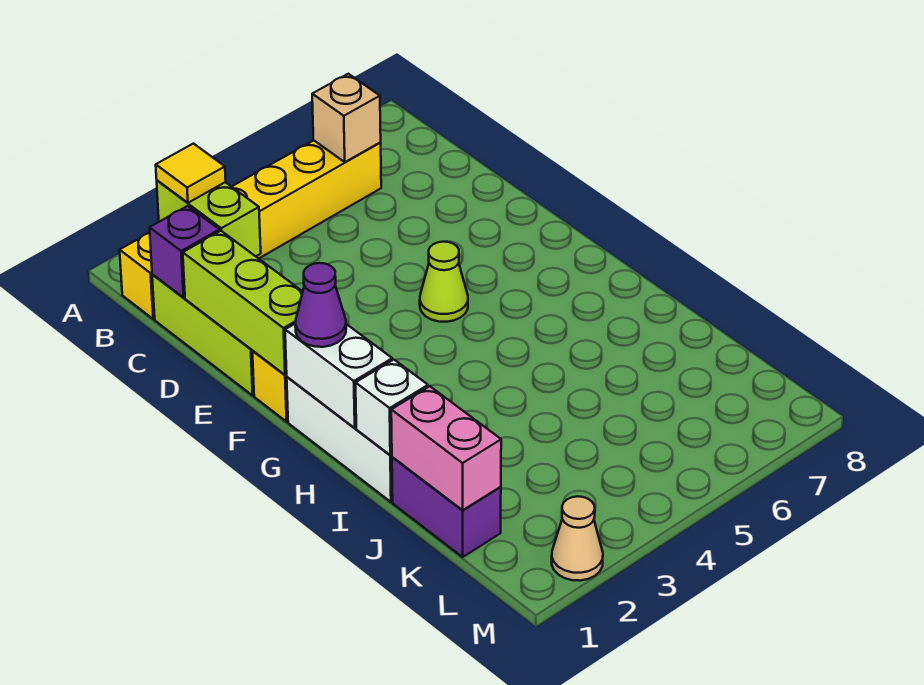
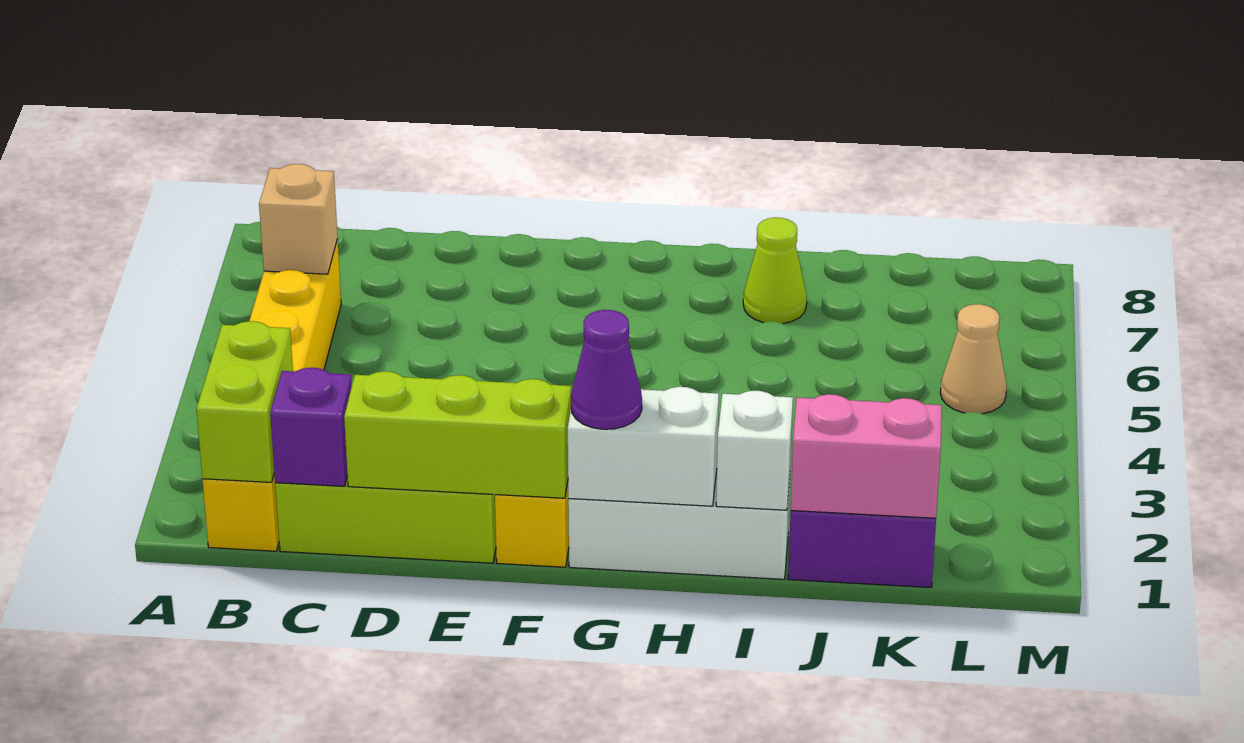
lime 1x2 brick [157,180,261,256] -> lime 1x2 brick turned to [196,321,293,482]
yellow 1x1 tile [156,144,226,203] -> none
lime 1x1 cone [420,242,468,322] -> lime 1x1 cone moved to [743,218,807,324]
tan 1x1 cone [552,496,603,581] -> tan 1x1 cone moved to [940,304,1007,414]

